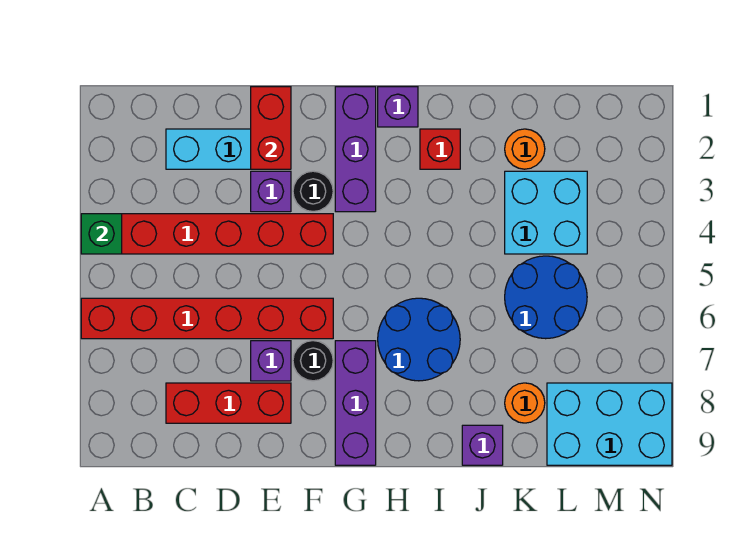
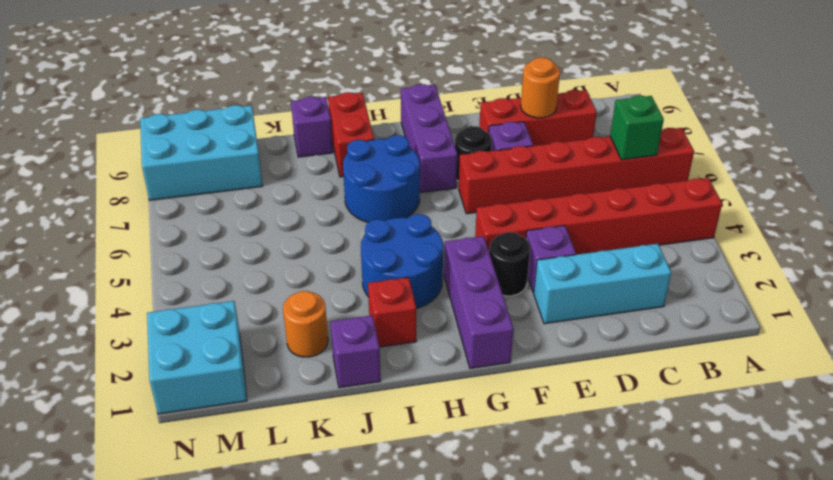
green 1x1 brick [81,214,122,254] -> green 1x1 brick moved to [610,95,664,160]
red 1x2 brick [251,87,291,169] -> red 1x2 brick moved to [328,92,374,177]
purple 1x1 brick [378,87,418,127] -> purple 1x1 brick moved to [330,315,381,388]
cyan 2x2 brick [505,171,587,254] -> cyan 2x2 brick moved to [147,301,247,414]
blue 2x2 round brick [505,256,587,339] -> blue 2x2 round brick moved to [361,214,443,309]
orange 1x1 round brick [505,383,545,423] -> orange 1x1 round brick moved to [521,57,560,118]

